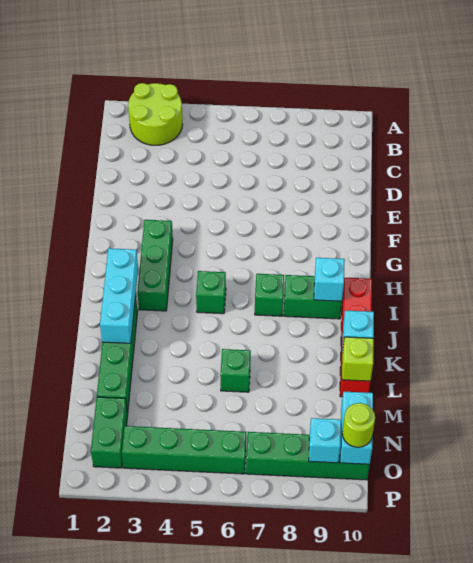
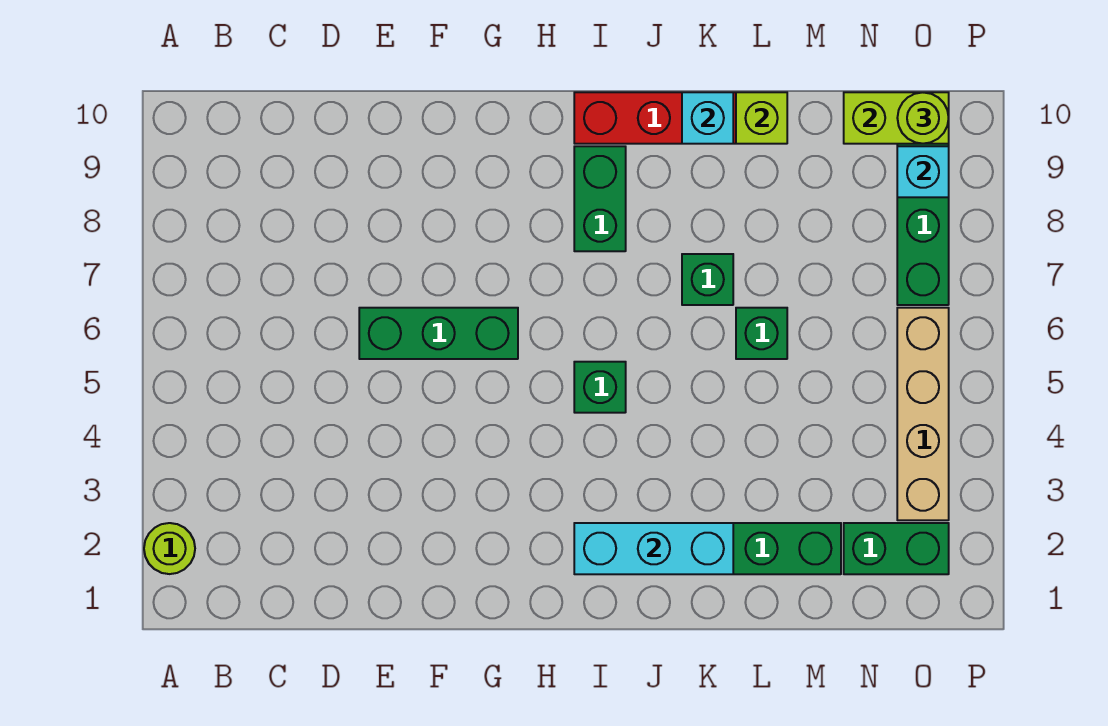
lime 2x2 round brick [128,83,183,145] -> lime 1x1 round brick [144,523,195,574]
green 1x3 brick [137,220,173,311] -> green 1x3 brick moved to [359,308,518,359]
green 1x1 brick [255,274,284,316] -> green 1x1 brick moved to [682,254,733,305]
cyan 1x1 brick [314,258,345,301] -> none
cyan 1x2 brick [340,392,373,464] -> lime 1x2 brick [844,92,949,144]
green 1x4 brick [122,426,246,474] -> tan 1x4 brick [897,308,949,520]

